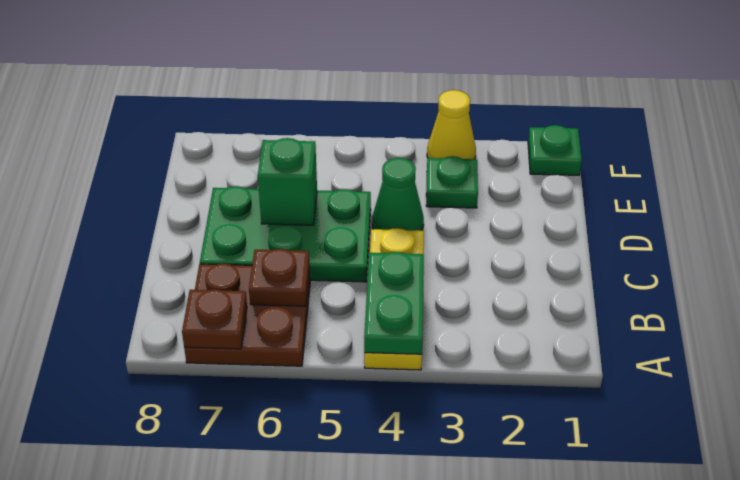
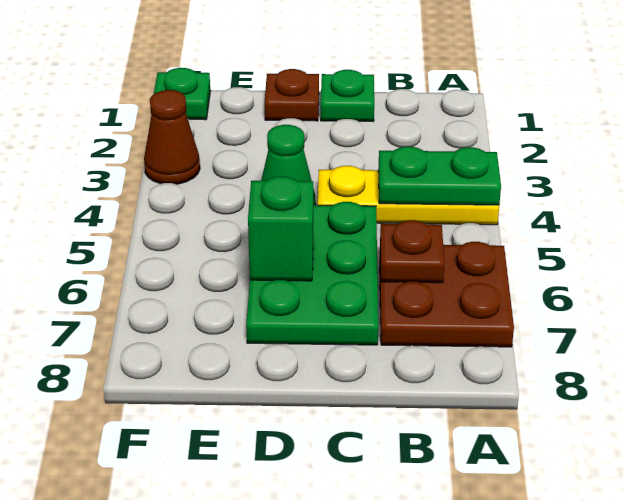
brown 1x1 plate [182,289,247,349] -> brown 1x1 plate moved to [265,69,319,121]
green 1x1 plate [426,156,478,208] -> green 1x1 plate moved to [321,70,374,122]
yellow 1x1 cone [427,90,476,159] -> brown 1x1 cone [144,90,200,184]

